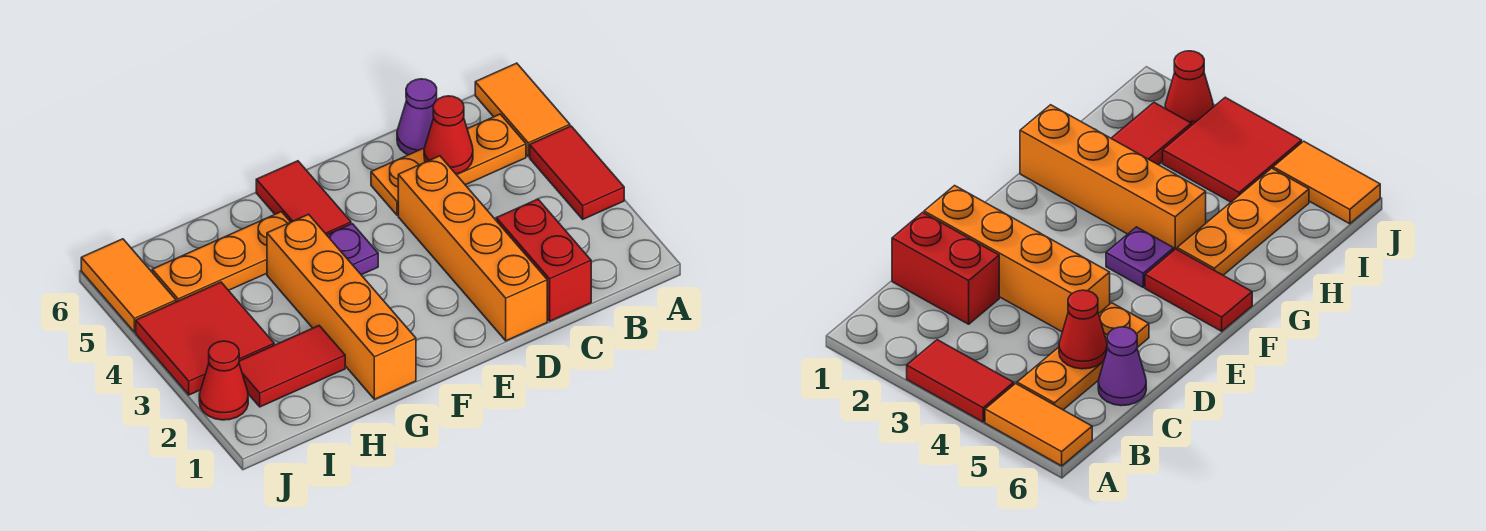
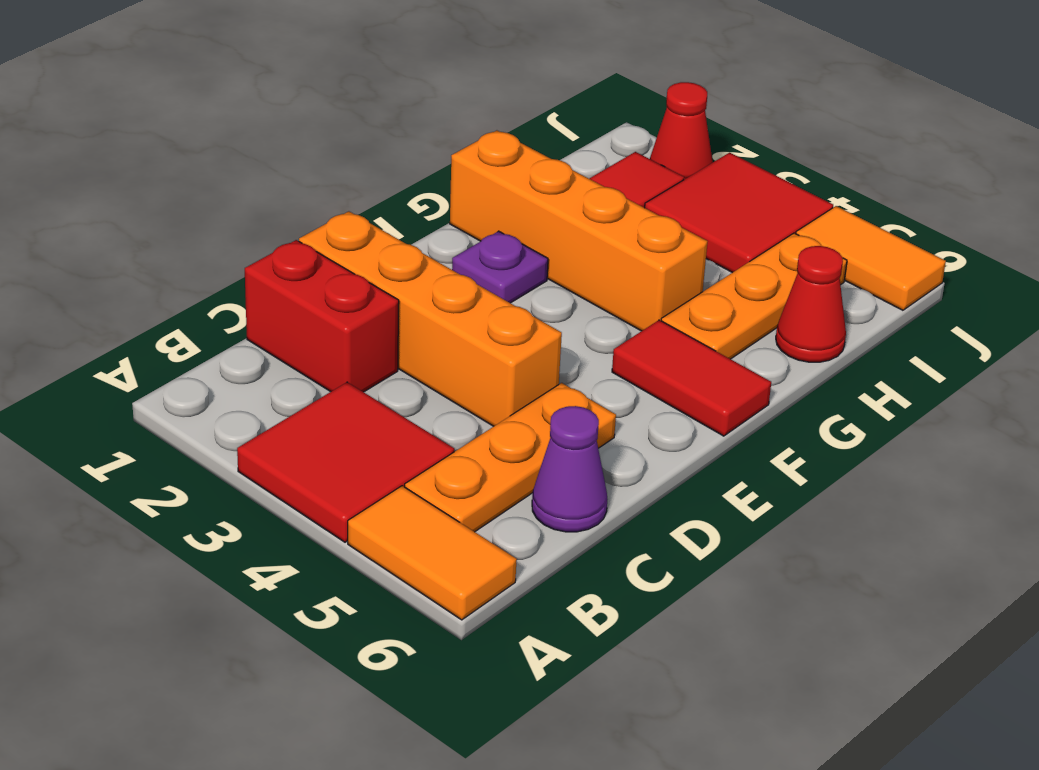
red 1x2 tile [530,126,624,219] -> red 2x2 tile [237,382,454,542]
red 1x1 cone [424,96,473,174] -> red 1x1 cone moved to [776,246,846,362]
purple 1x1 plate [327,224,378,275] -> purple 1x1 plate moved to [452,231,548,303]

